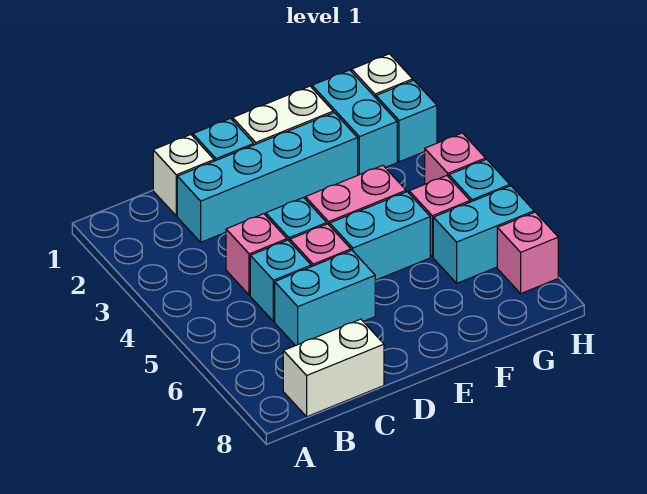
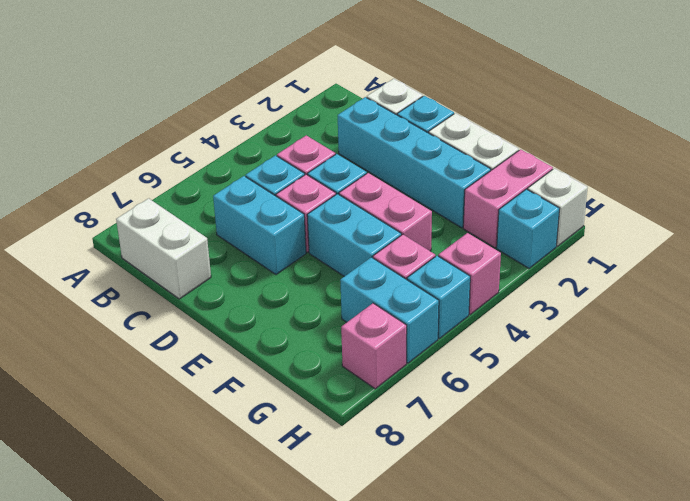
cyan 1x2 brick [312,70,397,175] -> pink 1x2 brick [463,149,553,248]

